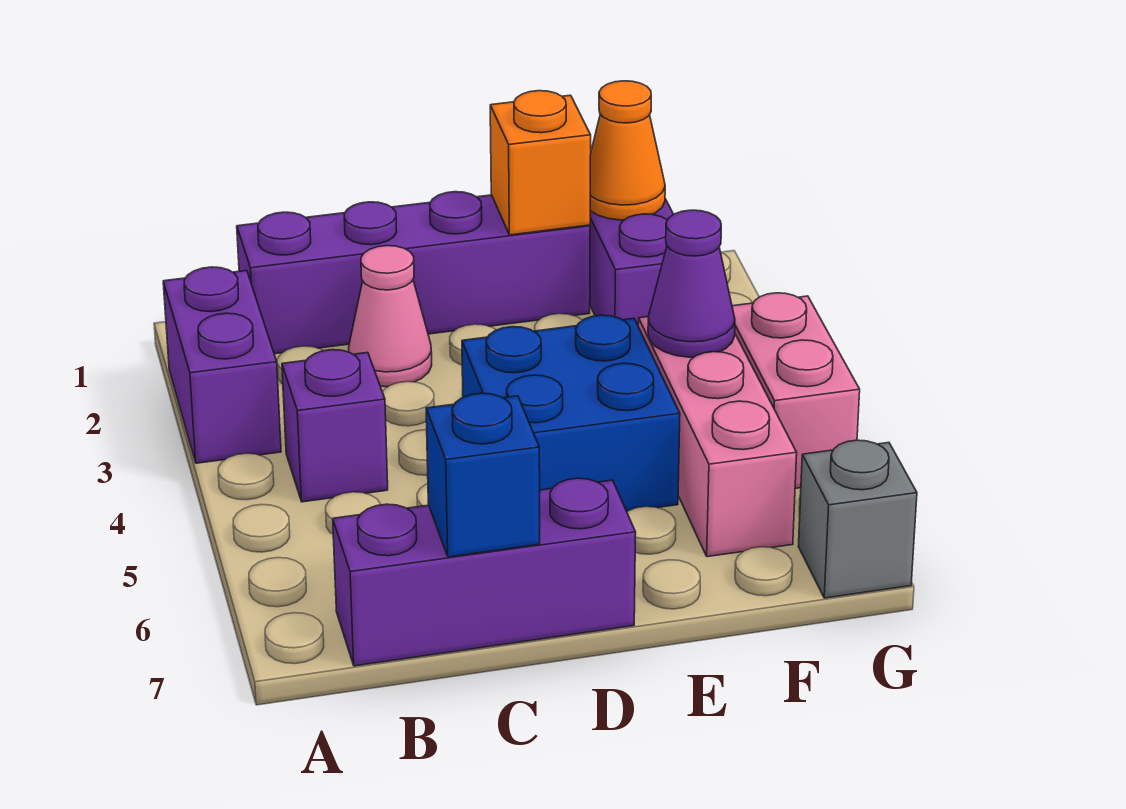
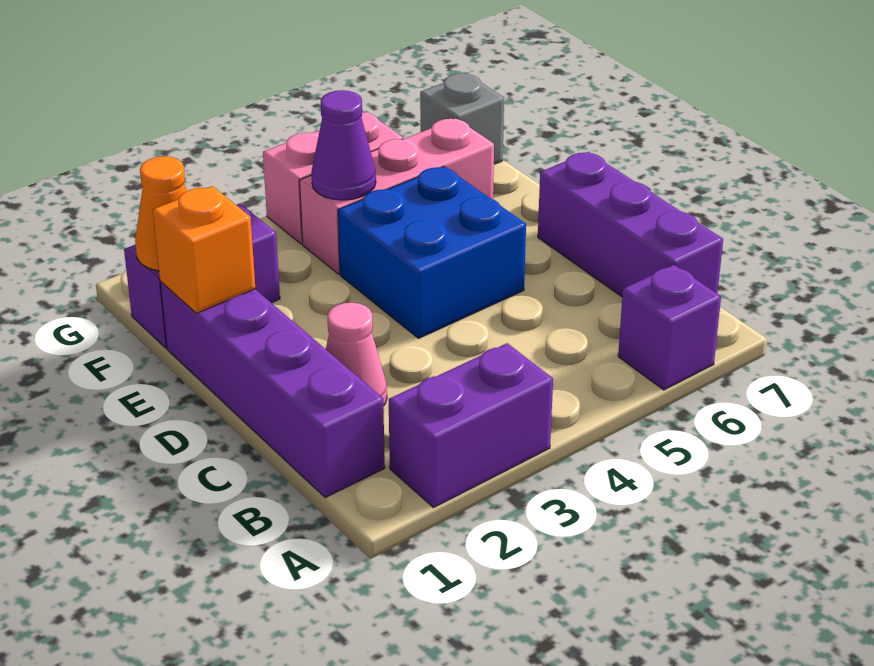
purple 1x1 brick [282,350,388,502] -> purple 1x1 brick moved to [618,265,721,390]
blue 1x1 brick [426,393,540,557] -> none

